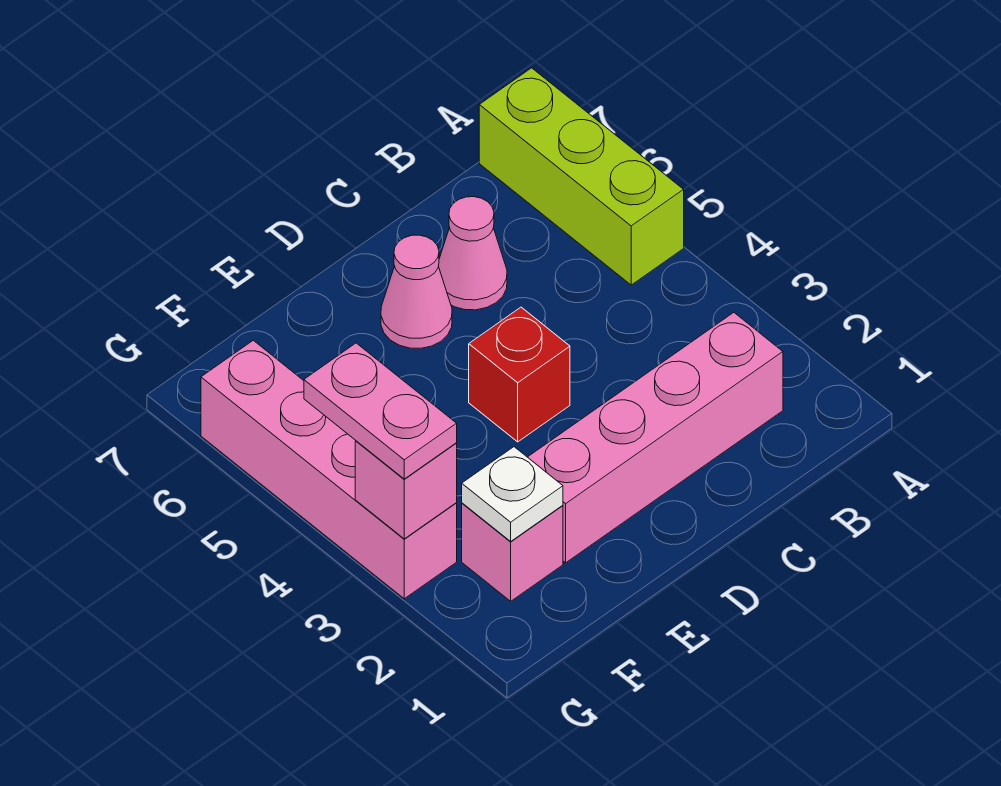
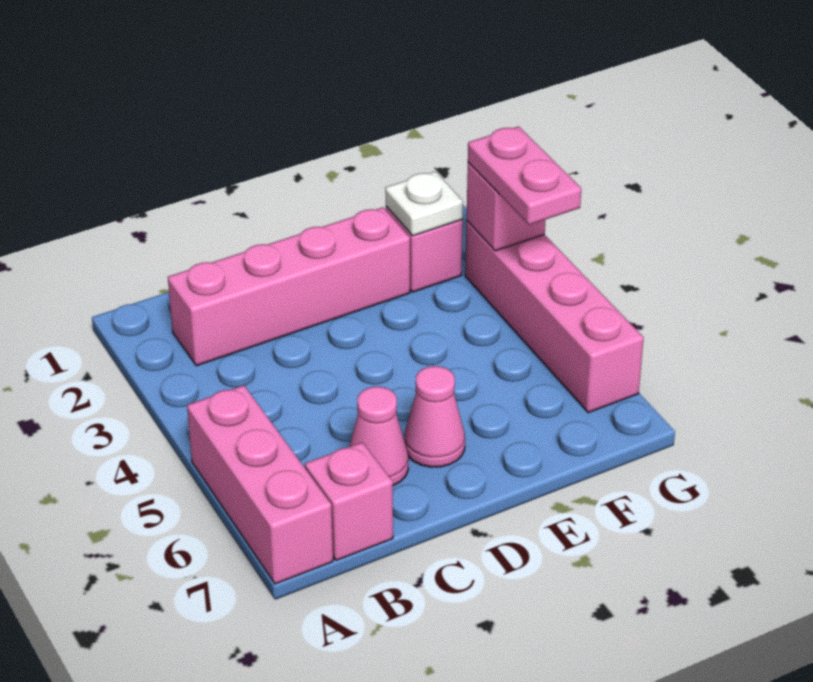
lime 1x3 brick [479,68,684,285] -> pink 1x3 brick [187,385,333,584]
none -> pink 1x1 brick [305,442,393,561]
red 1x1 brick [469,307,570,442] -> none

